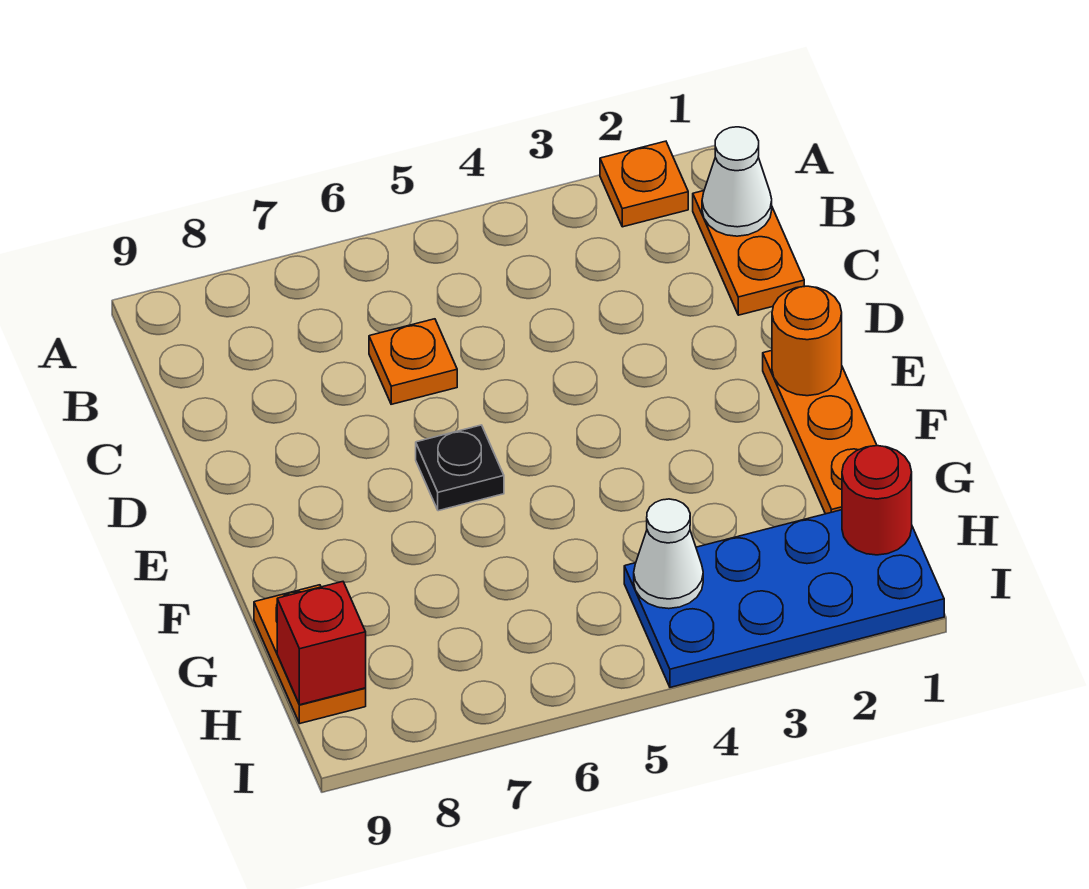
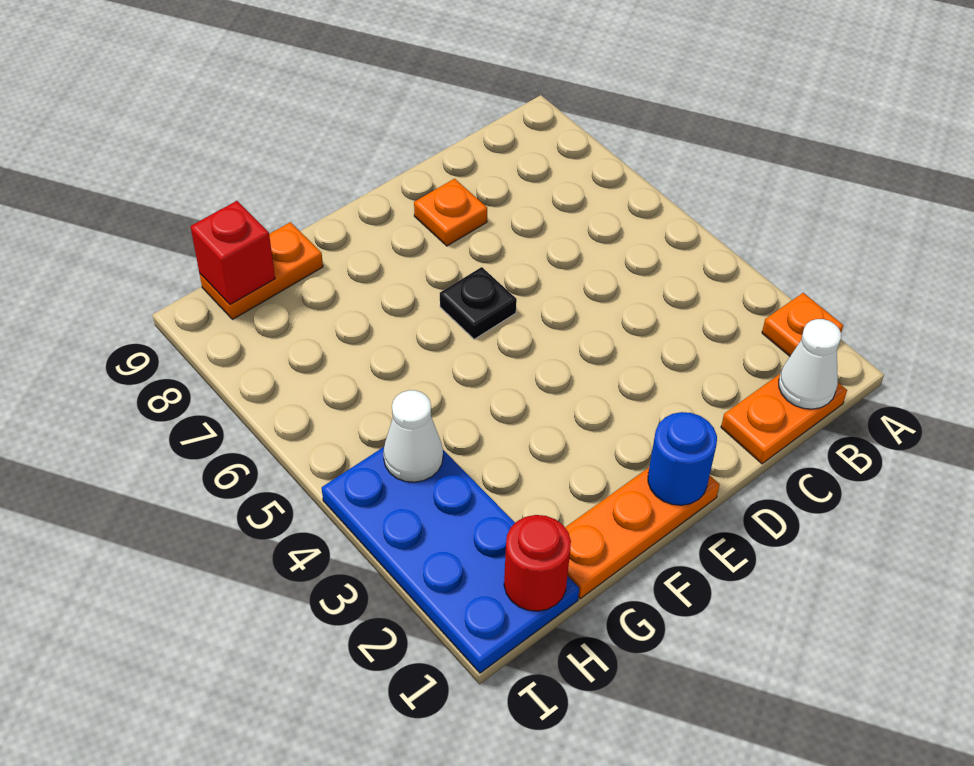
orange 1x1 plate [369,319,457,404] -> orange 1x1 plate moved to [414,179,487,246]
orange 1x1 round brick [772,286,842,396] -> blue 1x1 round brick [648,412,717,505]

